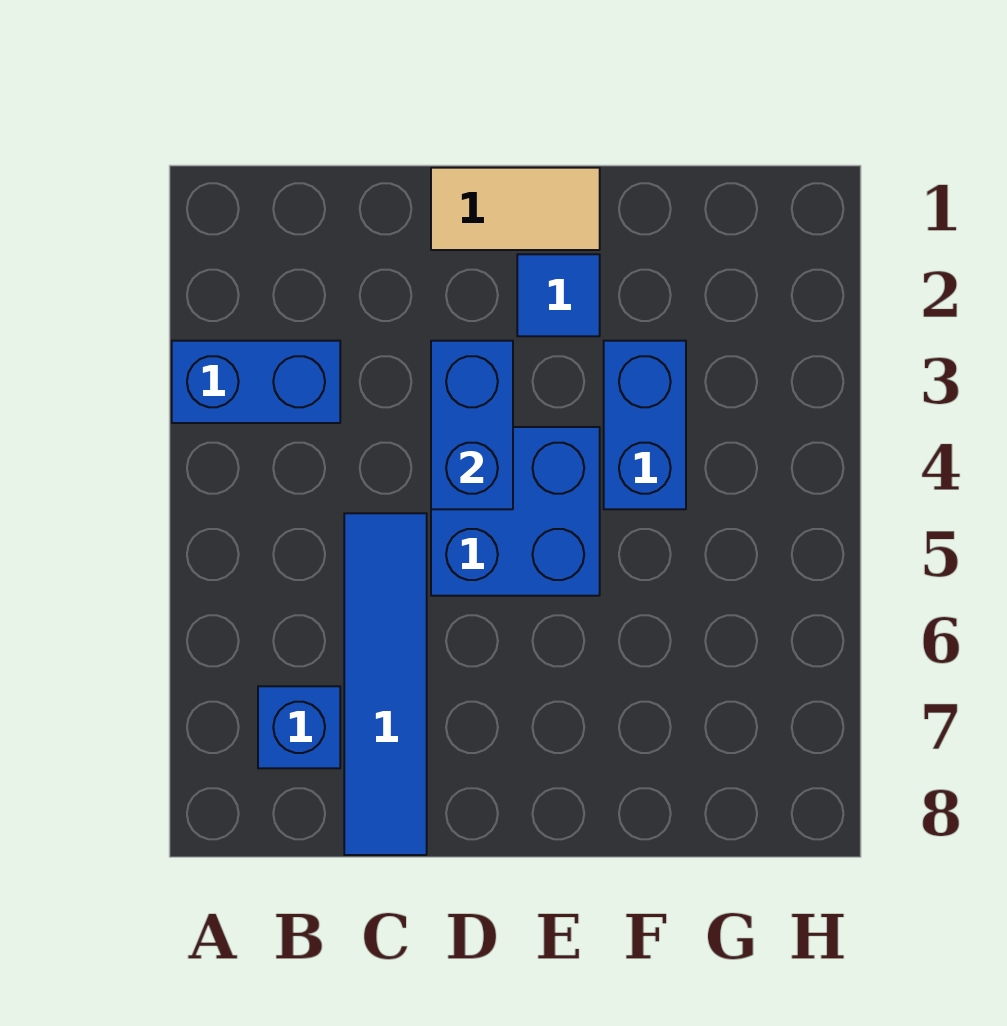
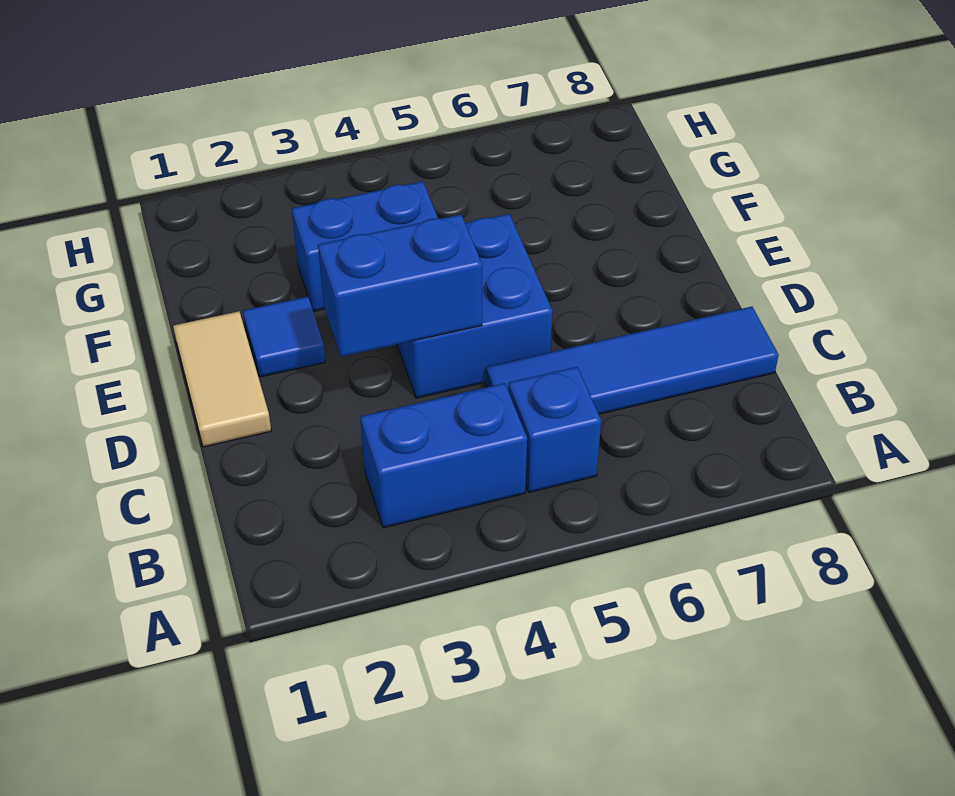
blue 1x2 brick [172,341,340,423] -> blue 1x2 brick turned to [360,383,527,528]
blue 1x1 brick [258,686,340,768] -> blue 1x1 brick moved to [508,367,601,492]

